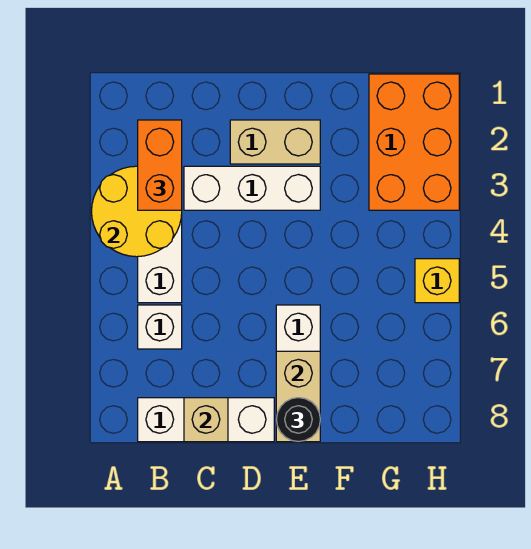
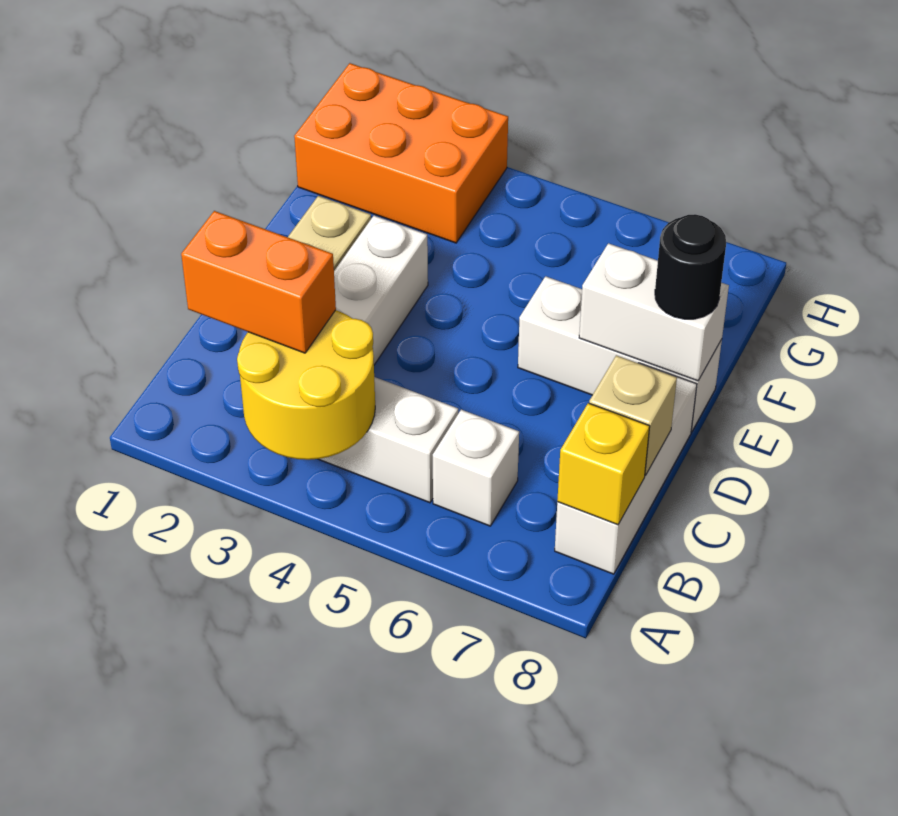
tan 1x2 brick [276,351,320,442] -> white 1x2 brick [579,243,729,381]
yellow 1x1 brick [415,259,459,303] -> yellow 1x1 brick moved to [557,403,650,525]

